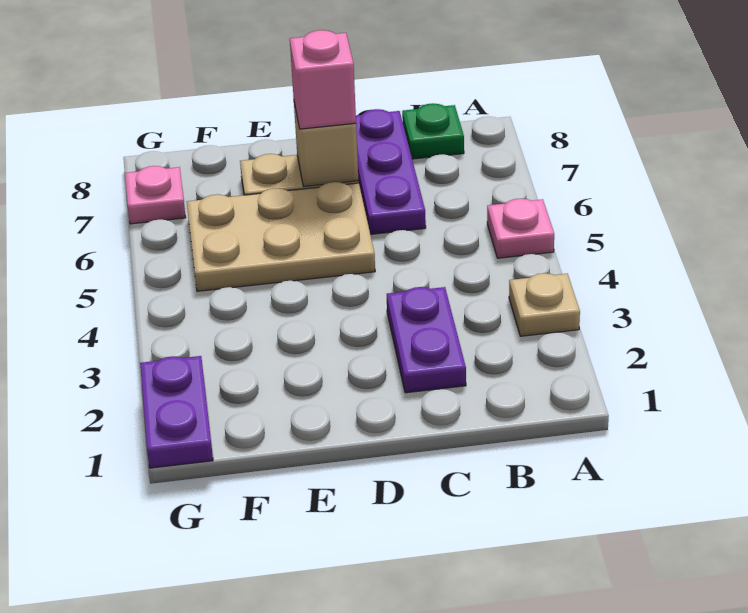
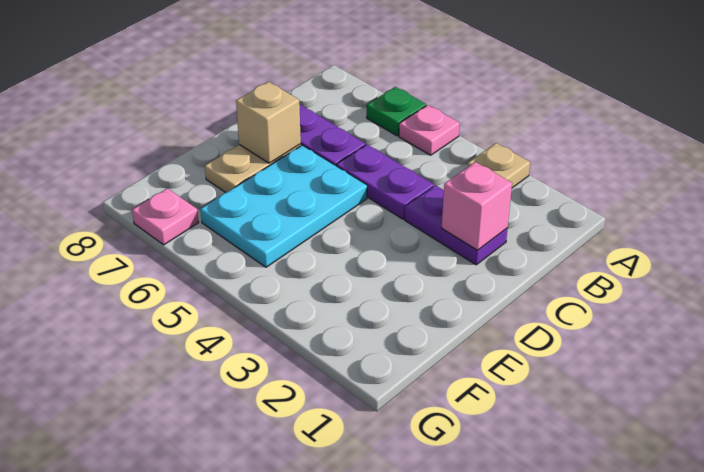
green 1x1 plate [402,103,464,159] -> green 1x1 plate moved to [367,87,426,136]
tan 2x3 plate [187,182,375,291] -> cyan 2x3 plate [201,145,367,267]
pink 1x1 brick [290,30,356,129] -> pink 1x1 brick moved to [442,162,512,250]
purple 1x2 plate [140,356,213,468] -> purple 1x2 plate moved to [336,145,434,219]

